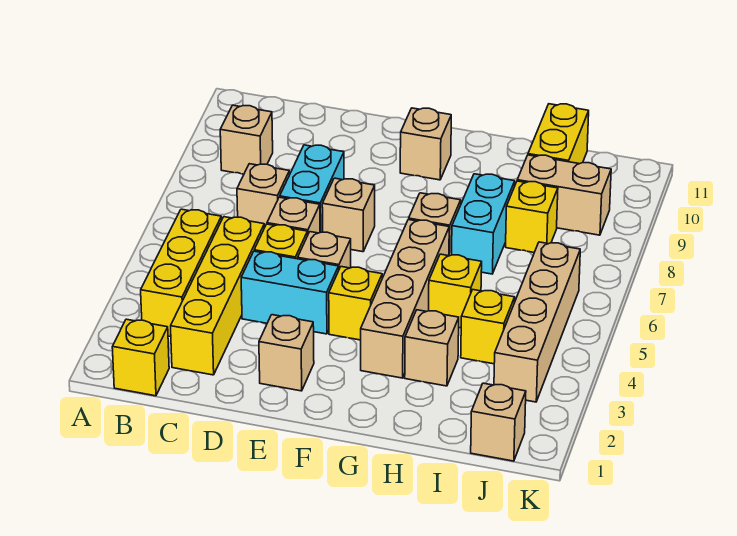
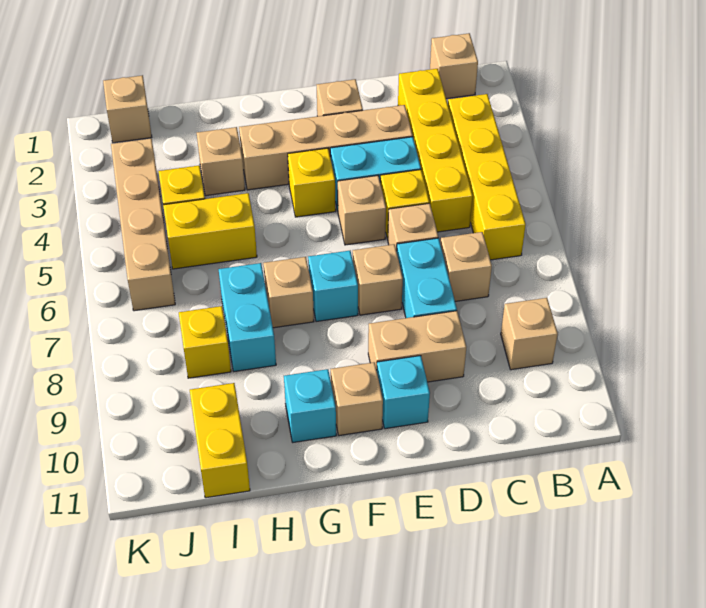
yellow 1x1 brick [112,319,169,396] -> tan 1x1 brick [430,33,478,99]
yellow 1x3 brick [141,209,222,337] -> yellow 1x4 brick [448,94,526,260]
none -> cyan 1x1 brick [377,356,430,429]
none -> cyan 1x1 brick [308,251,358,322]
tan 1x4 brick [361,220,449,378] -> tan 1x4 brick turned to [239,105,413,190]
none -> cyan 1x1 brick [284,369,336,442]
yellow 1x1 brick [429,254,482,328] -> yellow 1x2 brick [163,193,257,269]
tan 1x2 brick [517,155,611,235] -> tan 1x2 brick moved to [368,311,466,382]

